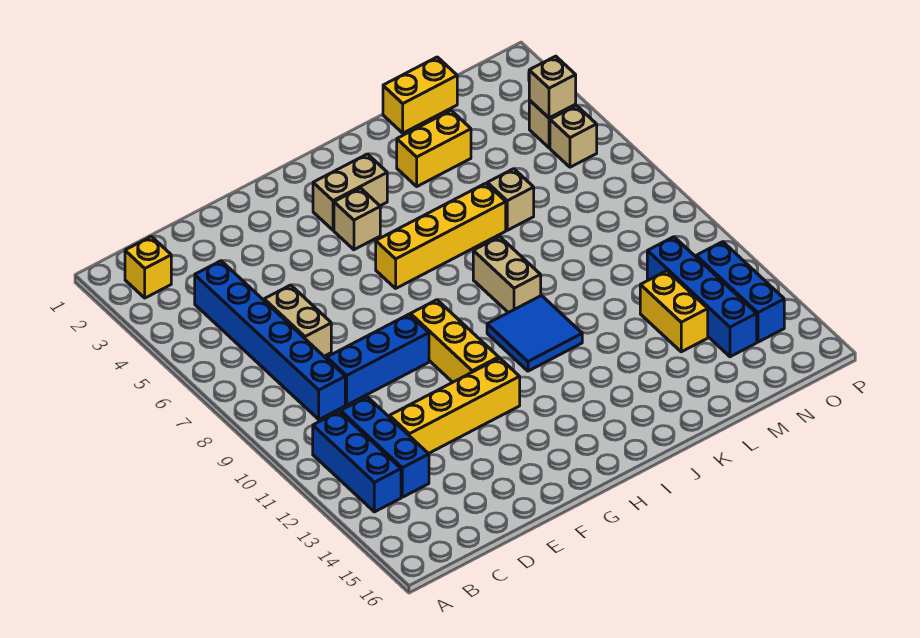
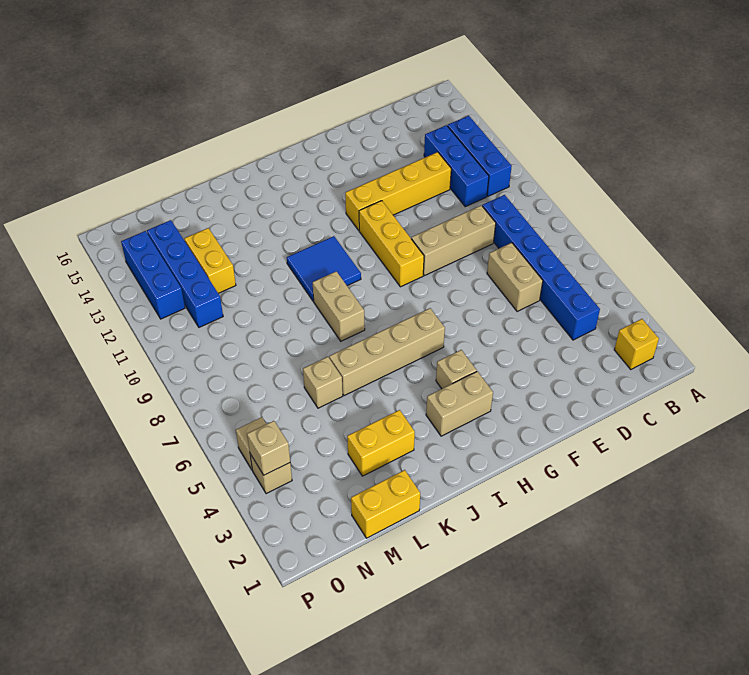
blue 1x3 brick [327,314,429,405] -> tan 1x3 brick [411,205,496,276]
yellow 1x4 brick [376,183,506,288] -> tan 1x4 brick [329,308,445,396]

